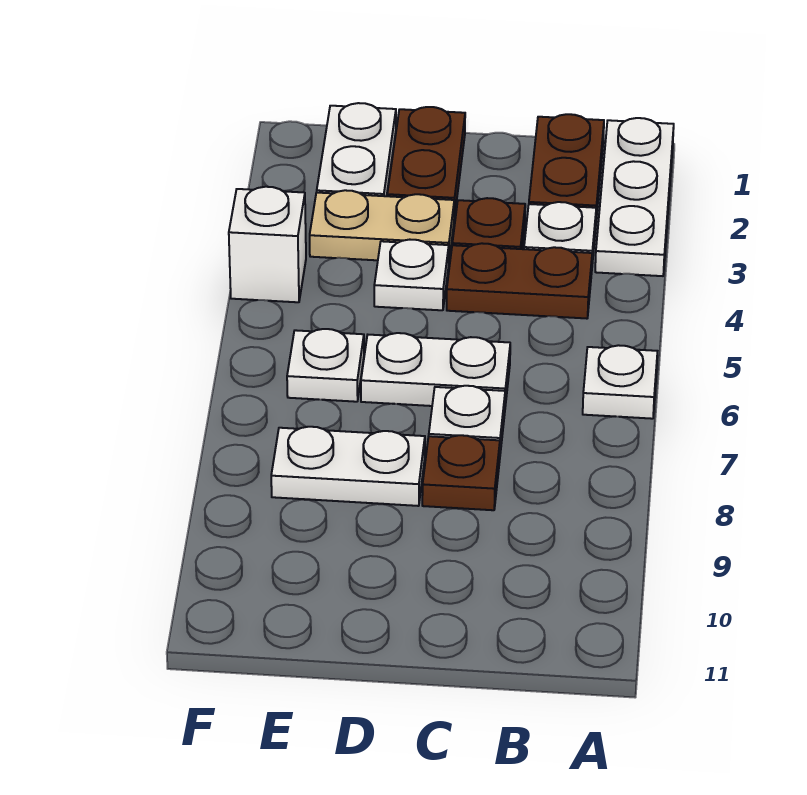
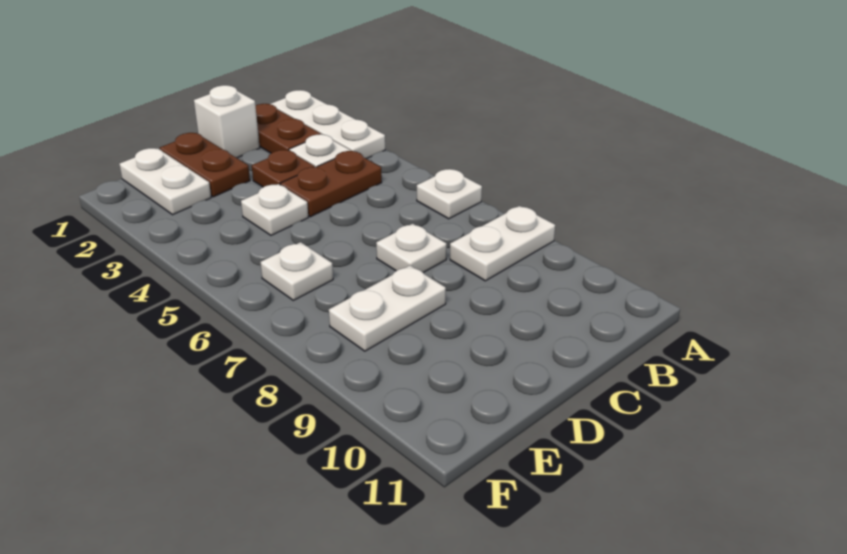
white 1x2 plate [361,333,510,406] -> white 1x2 plate moved to [450,206,555,281]
brown 1x1 plate [422,435,500,510] -> none
tan 1x2 plate [310,190,454,260] -> none
white 1x1 brick [229,187,306,302] -> white 1x1 brick moved to [194,85,260,158]

